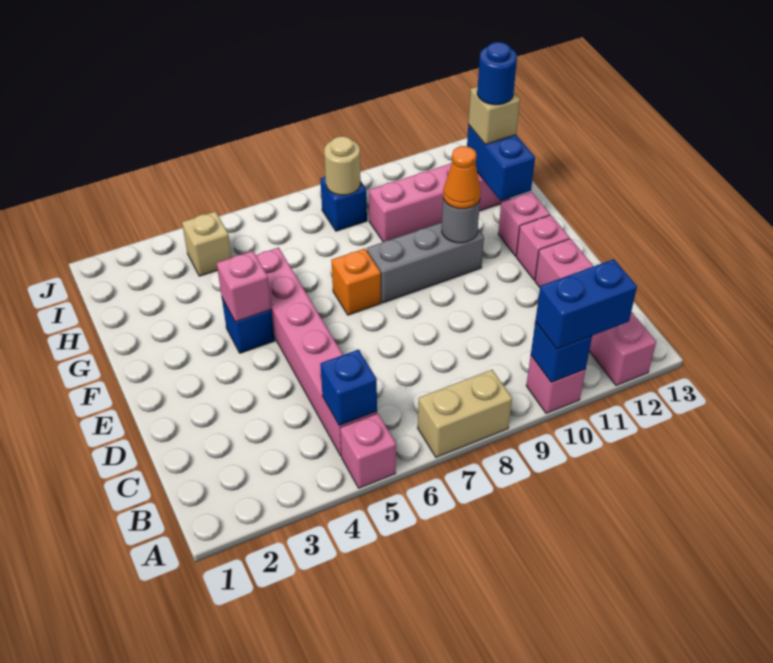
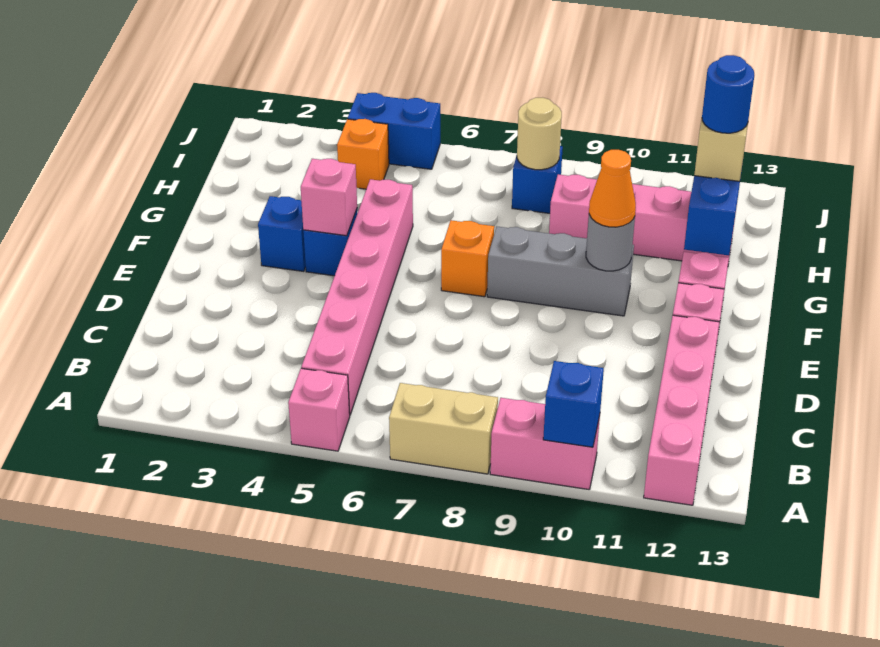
pink 1x1 brick [526,356,586,413] -> pink 1x2 brick [490,398,600,489]
blue 1x2 brick [535,259,637,349] -> blue 1x2 brick moved to [348,93,440,169]
blue 1x1 brick [320,350,377,426] -> blue 1x1 brick moved to [258,196,306,271]
tan 1x1 brick [182,211,232,276] -> orange 1x1 brick [337,119,389,189]

